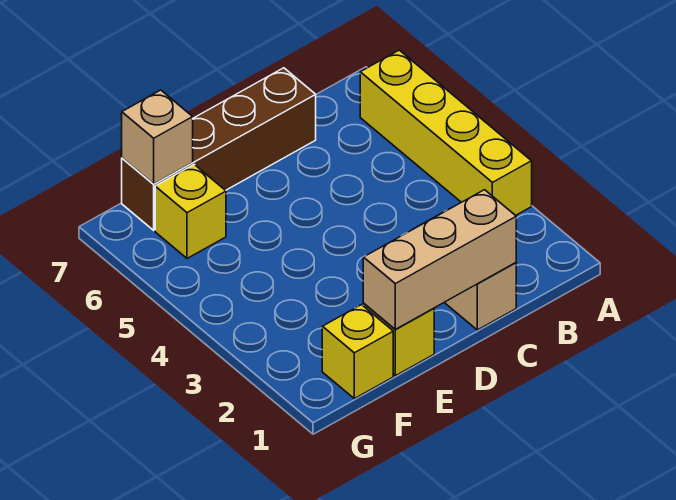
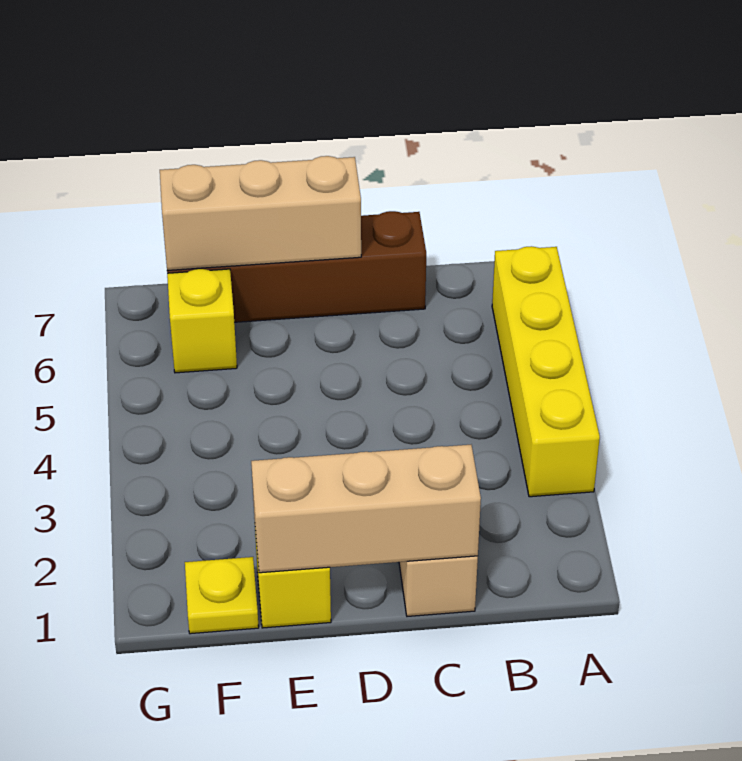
yellow 1x1 brick [322,305,393,399] -> yellow 1x1 plate [185,557,259,634]
tan 1x1 brick [122,90,193,184] -> tan 1x3 brick [160,156,361,270]

